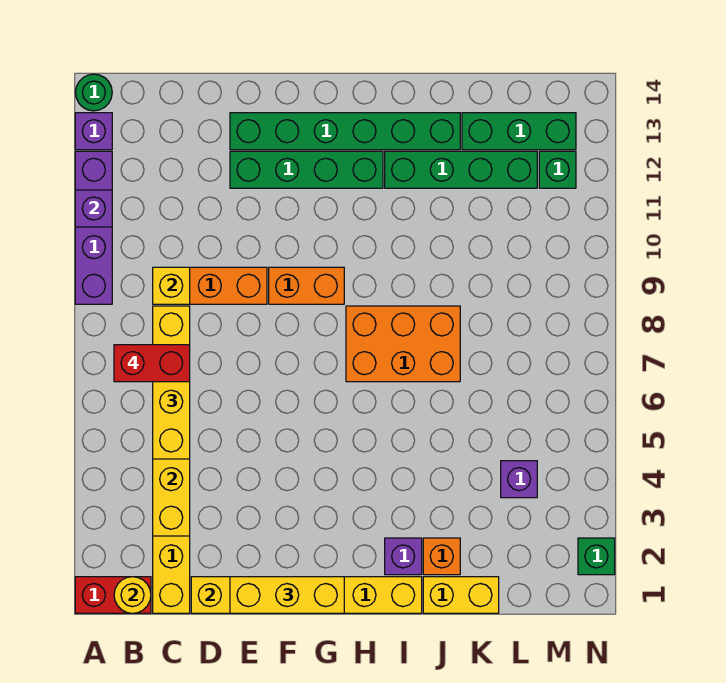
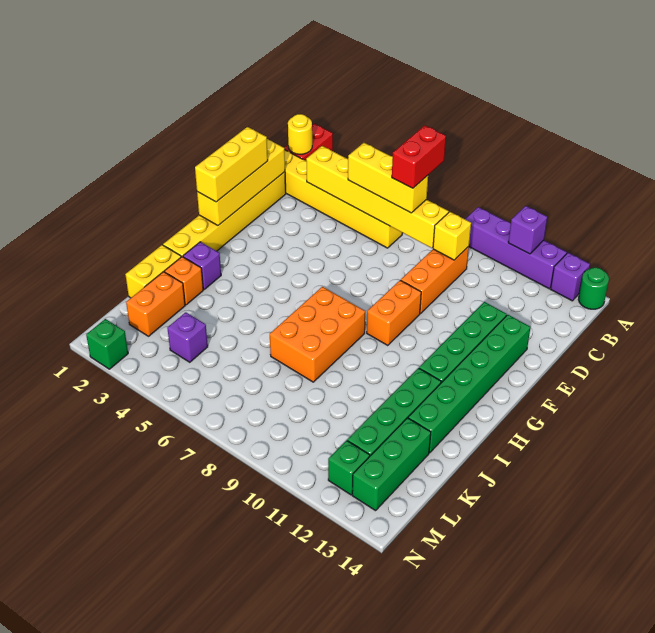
none -> orange 1x2 brick [126,272,185,336]

